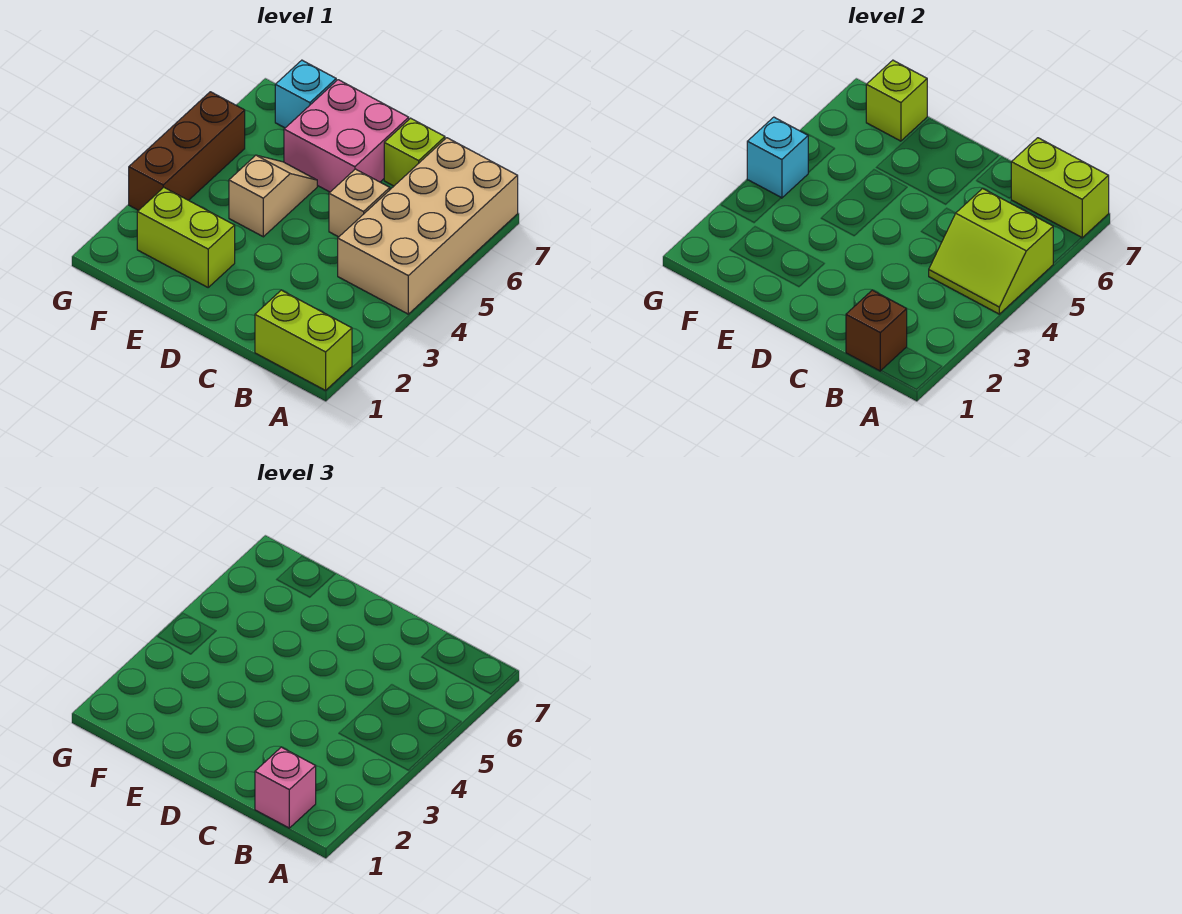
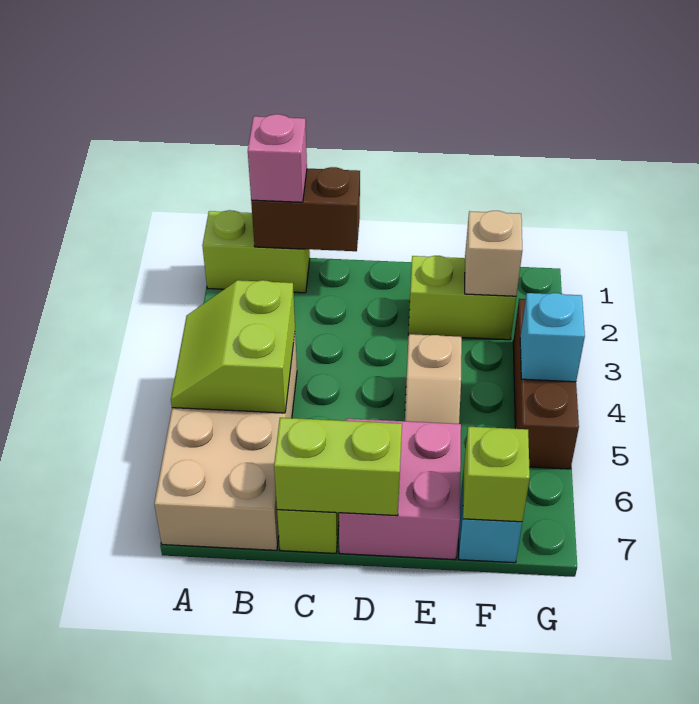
lime 2x2 slope [929,189,1053,314] -> lime 2x2 slope turned to [171,280,295,413]
lime 1x2 brick [1011,138,1109,238] -> lime 1x2 brick moved to [274,418,402,516]
brown 1x1 brick [846,290,907,371] -> brown 1x2 brick [251,167,360,251]
tan 1x1 brick [329,169,390,237] -> tan 1x1 brick moved to [465,211,522,296]

